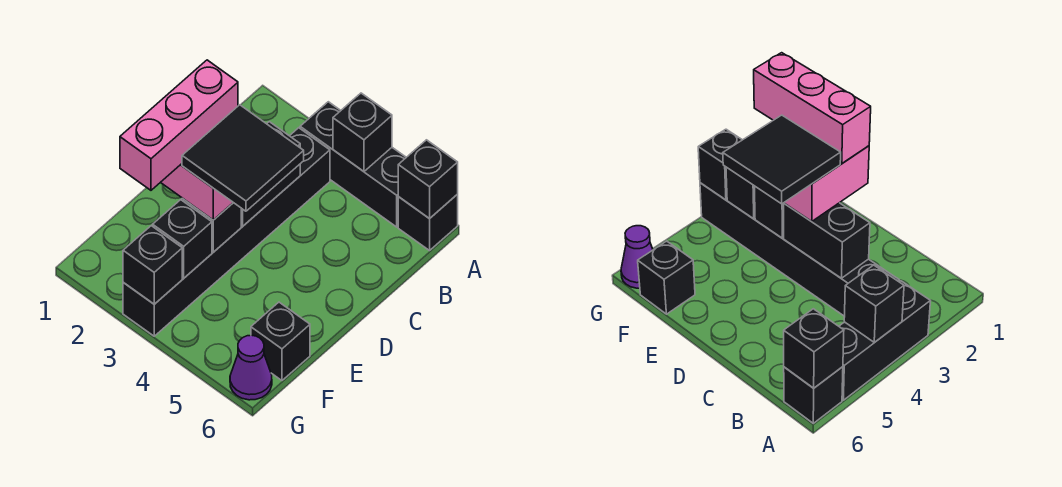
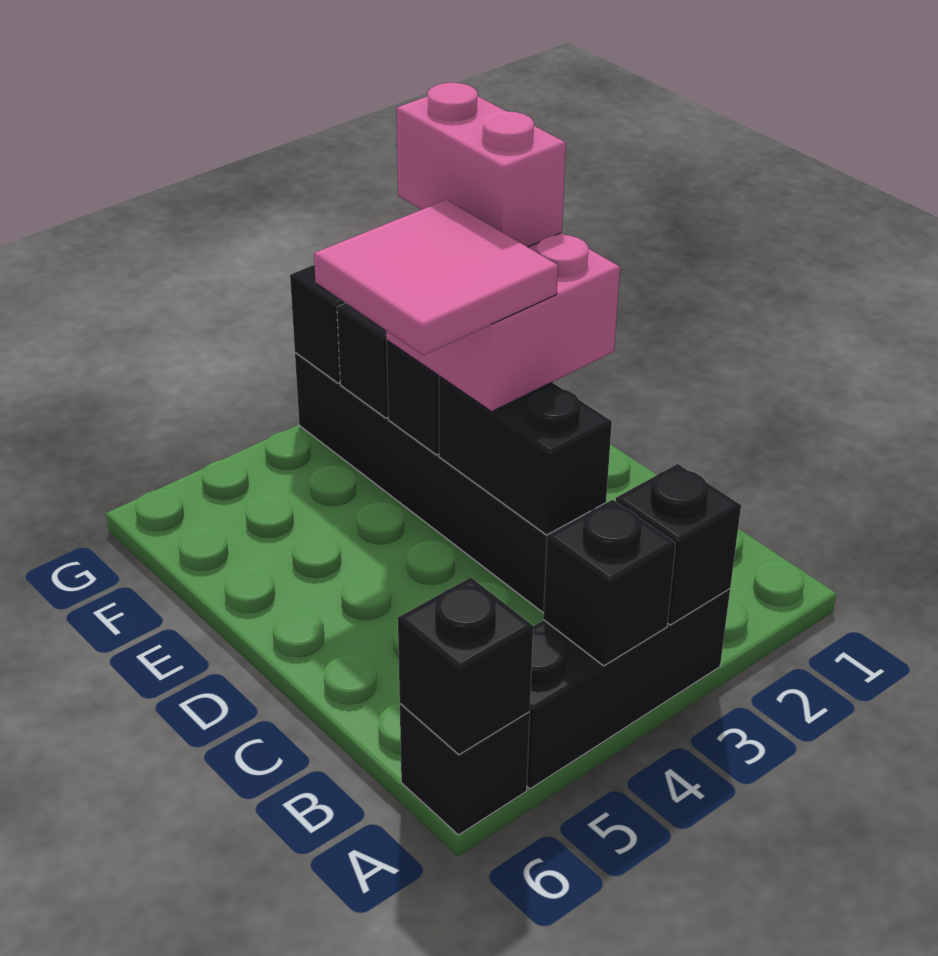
pink 1x3 brick [120,60,238,190] -> pink 1x2 brick [397,83,566,247]
black 2x2 tile [182,105,304,211] -> pink 2x2 tile [314,200,558,355]
black 1x1 brick [251,302,310,380] -> black 1x1 brick moved to [615,464,741,625]
purple 1x1 cone [230,335,272,400] -> none

